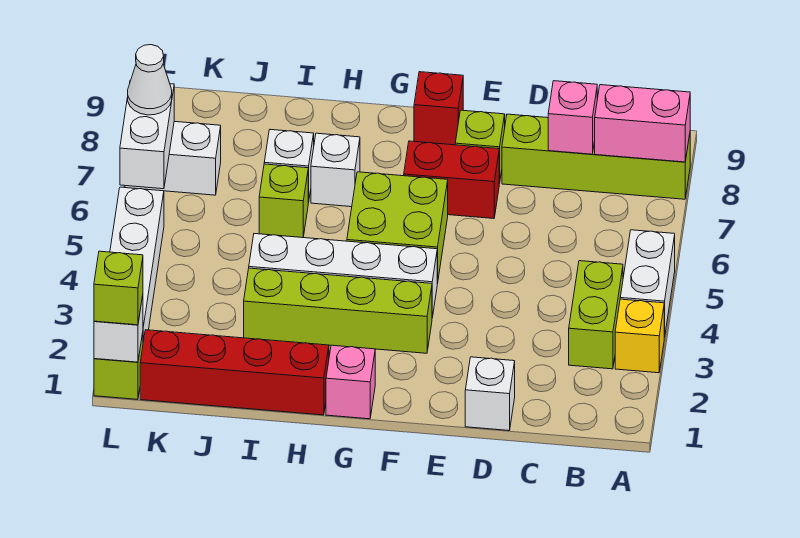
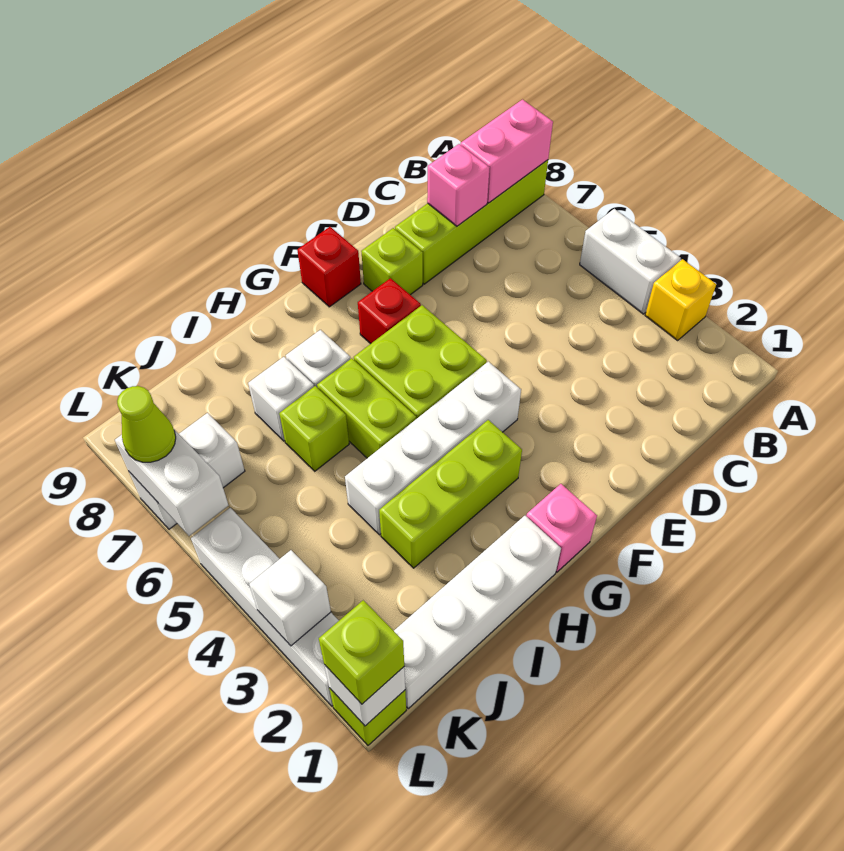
lime 1x2 brick [569,261,623,369] -> lime 1x2 brick moved to [317,358,416,458]
white 1x1 brick [465,357,515,430] -> white 1x1 brick moved to [249,550,331,646]
red 1x2 brick [404,141,499,219] -> red 1x1 brick [358,278,421,344]
lime 1x4 brick [244,268,432,353] -> lime 1x3 brick [379,420,522,568]
red 1x4 brick [140,330,329,415] -> white 1x4 brick [394,516,561,708]
white 1x1 cone [128,45,172,115] -> lime 1x1 cone [117,386,176,462]

